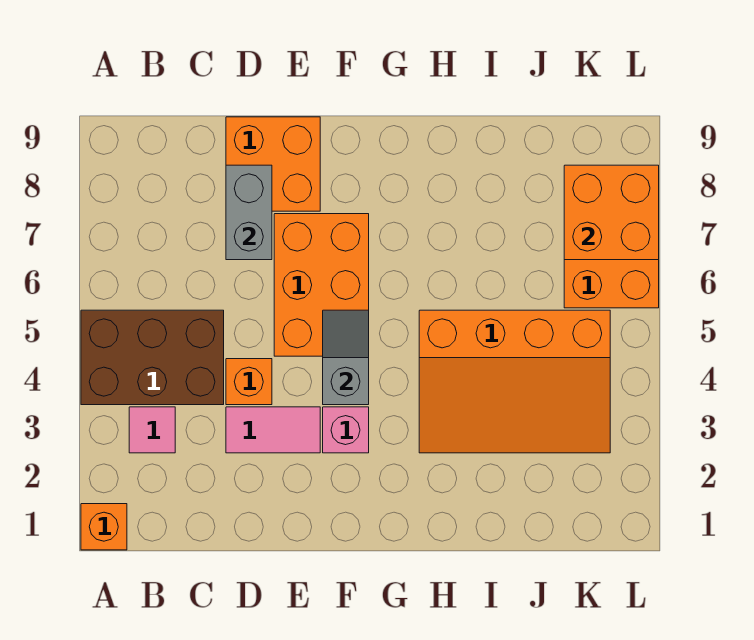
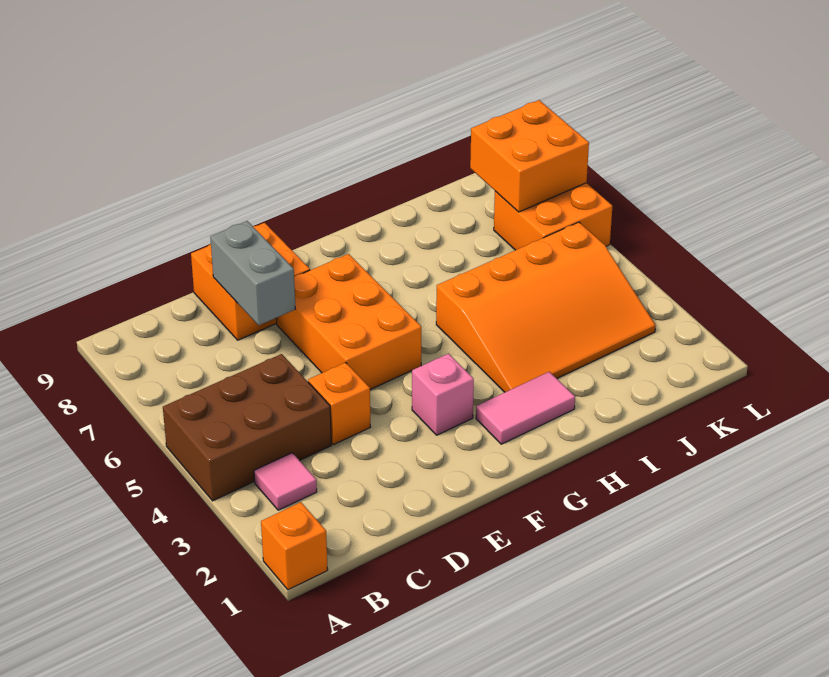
pink 1x2 tile [226,407,320,453] -> pink 1x2 tile moved to [476,372,575,444]
grey 1x2 slope [323,310,369,405] -> none

